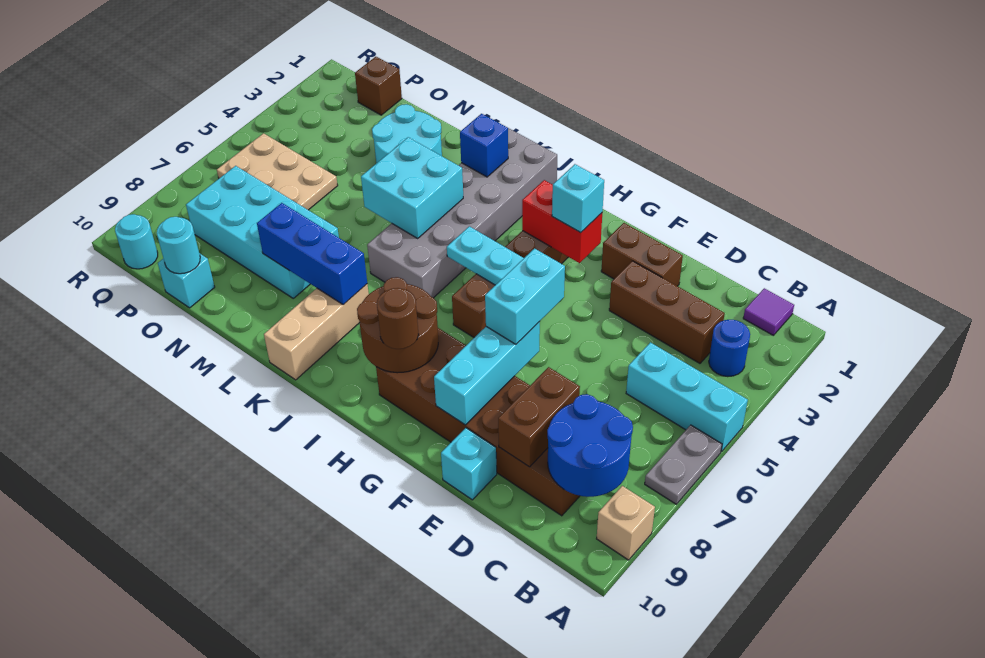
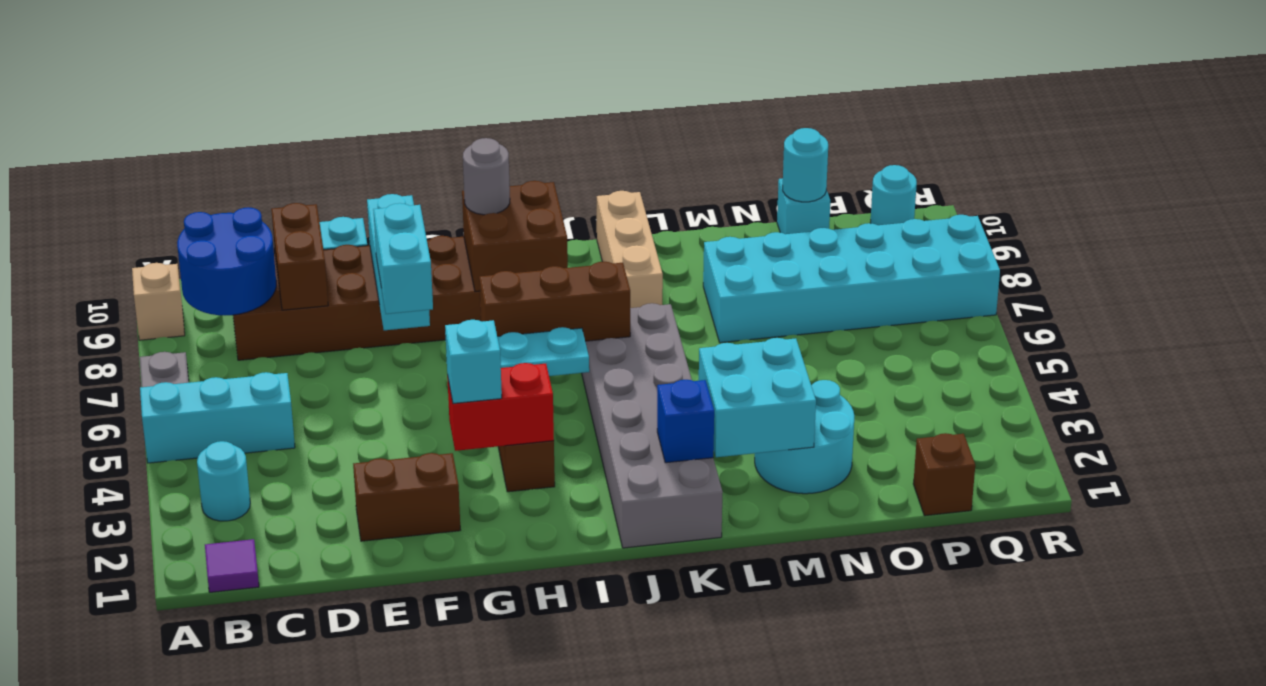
blue 1x1 round brick [709,320,750,377] -> cyan 1x1 round brick [197,441,250,521]
brown 1x3 brick [609,261,725,363] -> brown 1x3 brick moved to [479,262,630,341]
brown 2x2 round brick [357,277,438,373] -> brown 2x2 brick [462,181,568,292]
brown 1x1 round brick [377,288,419,349] -> grey 1x1 round brick [463,138,510,215]
cyan 2x2 brick [361,137,463,238] -> cyan 2x2 brick moved to [699,338,816,457]
blue 1x3 brick [257,203,367,305] -> none
cyan 2x4 brick [186,166,339,298] -> cyan 2x6 brick [703,215,1000,343]
tan 2x3 plate [217,133,338,210] -> none

